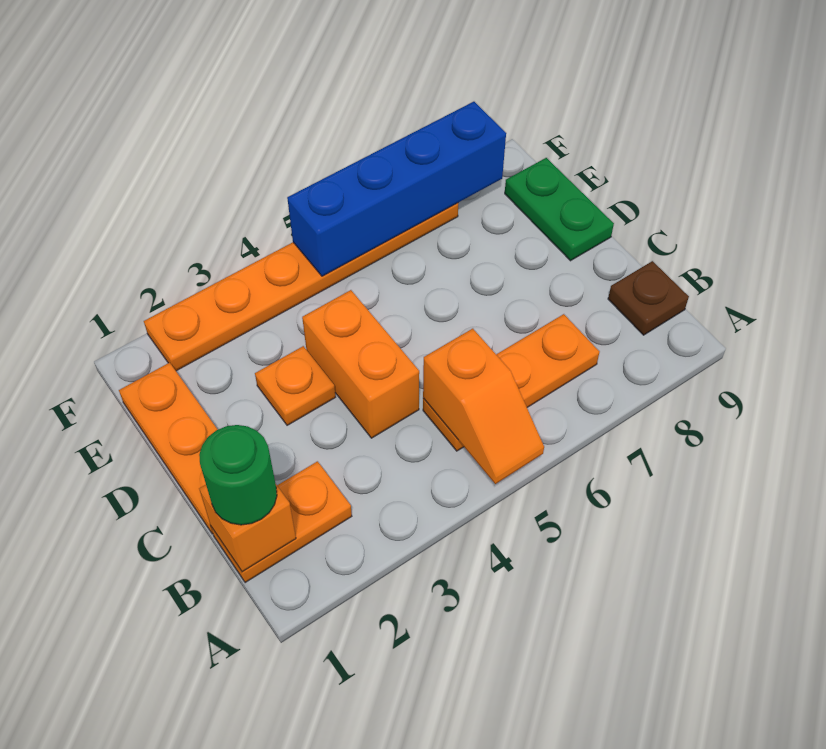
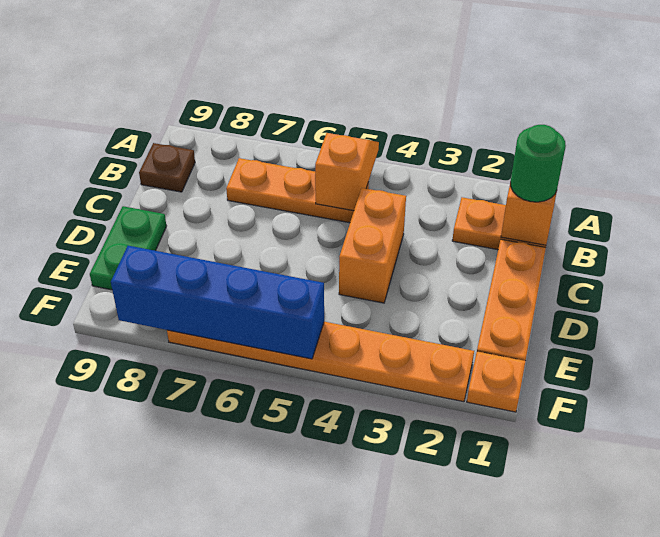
orange 1x1 plate [255,346,335,425] -> orange 1x1 plate moved to [467,351,525,412]

